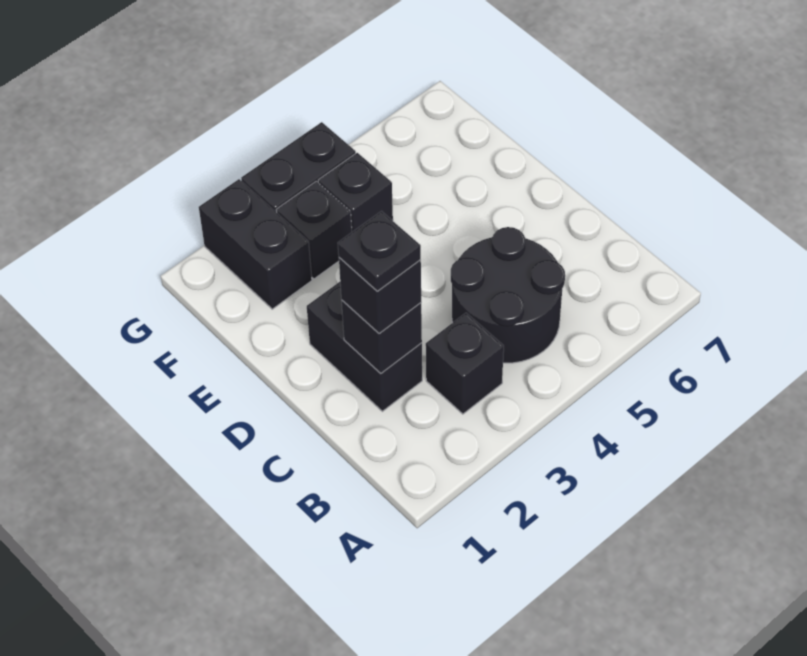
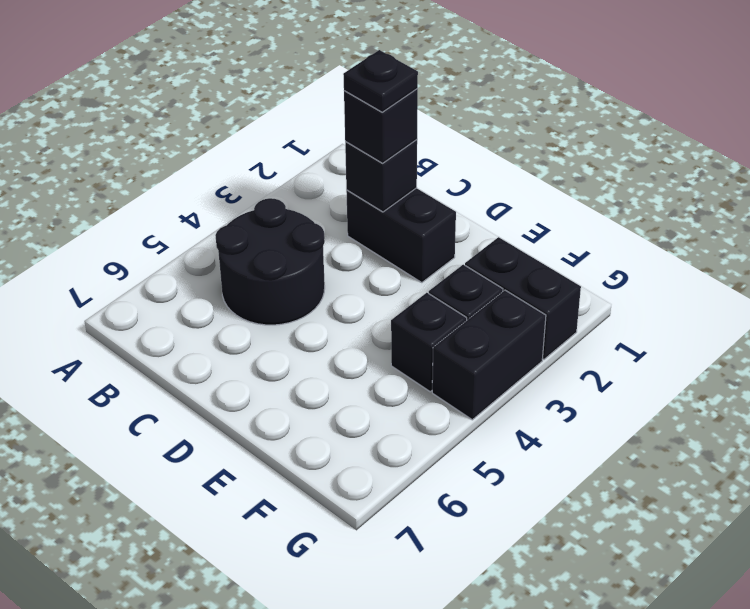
black 1x1 brick [426,313,504,414] -> none

